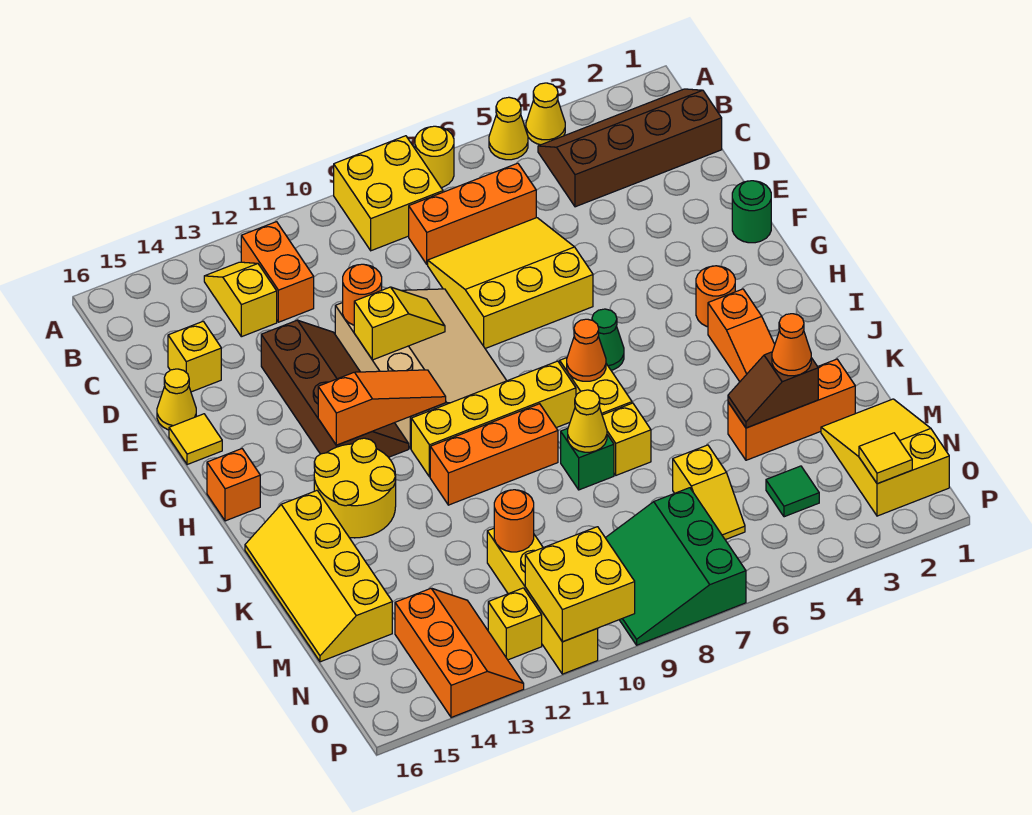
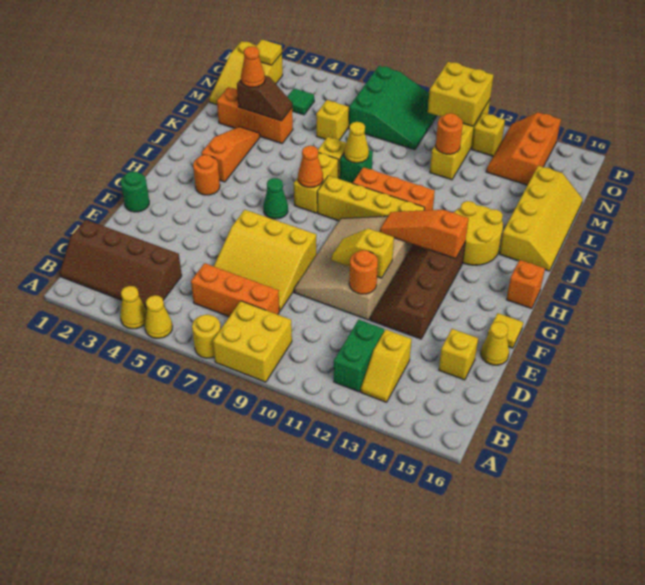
orange 1x2 brick [241,222,314,322] -> green 1x2 brick [334,320,384,392]

